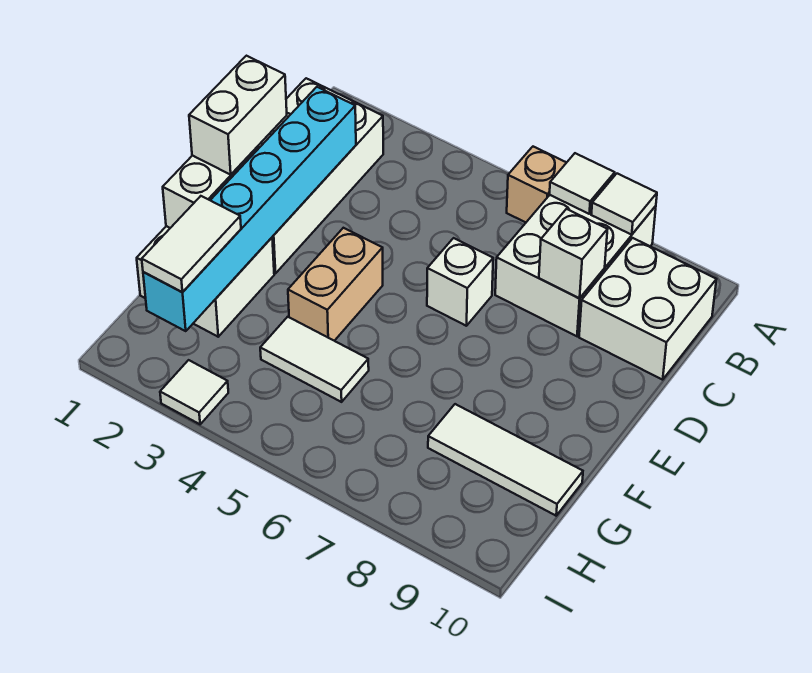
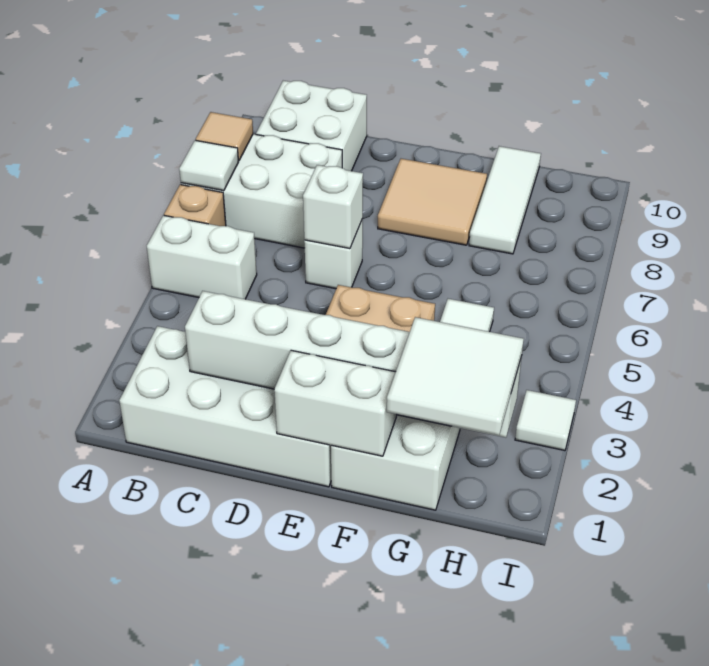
white 1x1 tile [591,174,657,235] -> tan 1x1 tile [196,112,253,161]
cyan 1x6 brick [143,87,356,331] -> white 1x6 brick [185,291,522,438]
white 1x1 brick [539,209,608,298] -> white 1x1 brick moved to [303,165,363,249]
white 1x2 brick [189,56,287,175] -> white 1x2 brick moved to [147,215,257,299]
none -> tan 2x2 tile [378,159,487,245]
white 1x2 tile [142,196,241,292] -> white 2x2 tile [387,317,524,435]

